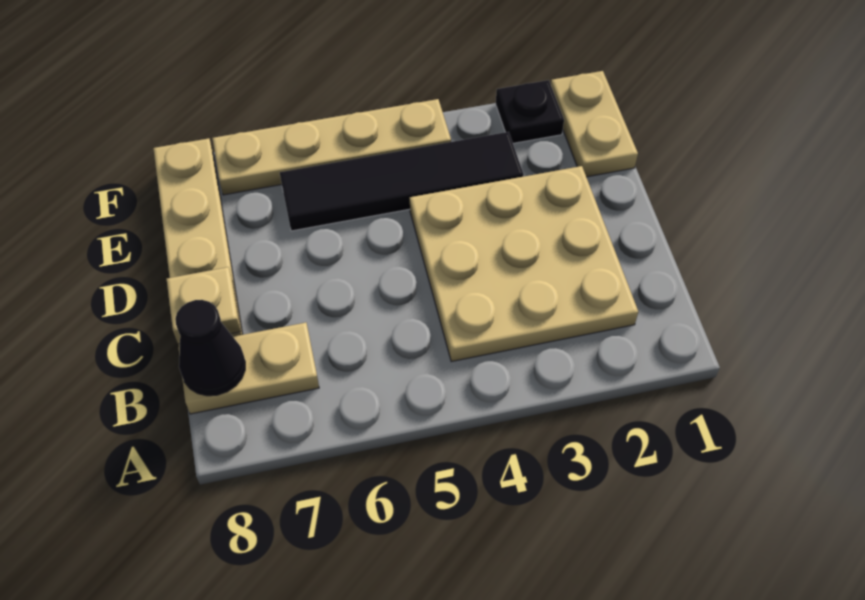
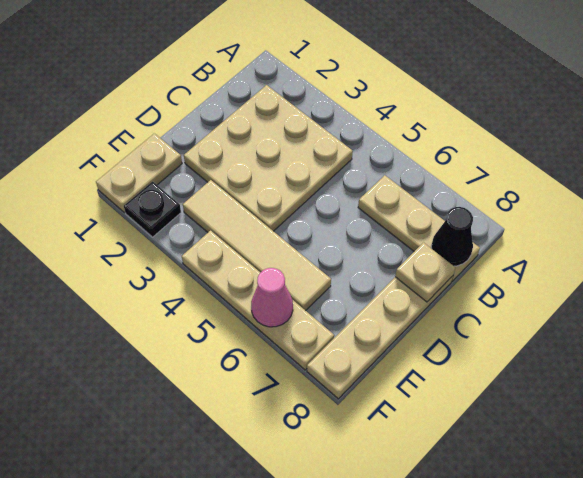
tan 1x2 plate [178,323,319,414] -> tan 1x3 plate [358,175,480,281]
black 1x4 tile [280,132,524,231] -> tan 1x4 tile [183,180,331,311]
none -> pink 1x1 cone [251,268,293,327]

